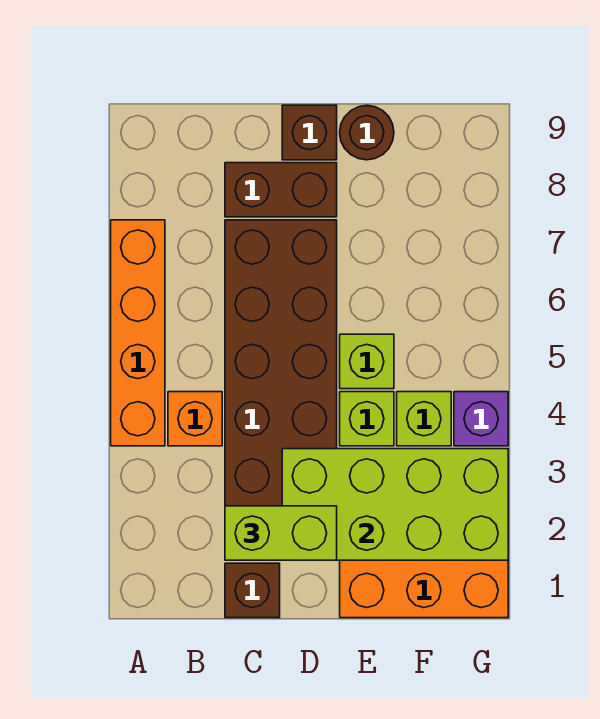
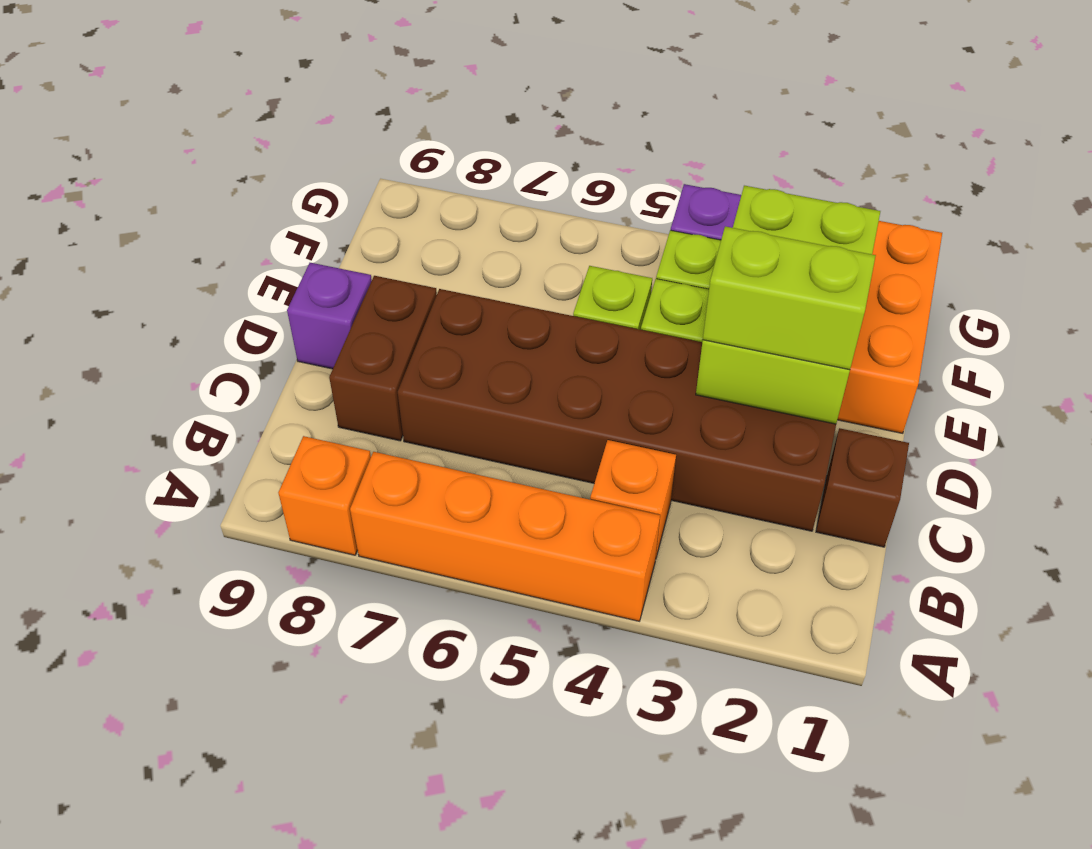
none -> orange 1x1 brick [278,436,371,555]
lime 1x2 brick [225,506,337,560] -> lime 1x2 brick turned to [703,226,876,370]
lime 2x4 brick [282,449,508,560] -> lime 2x3 brick [696,186,880,424]
brown 1x1 brick [282,105,337,160] -> purple 1x1 brick [287,263,372,369]
brown 1x1 round brick [340,105,394,160] -> none

